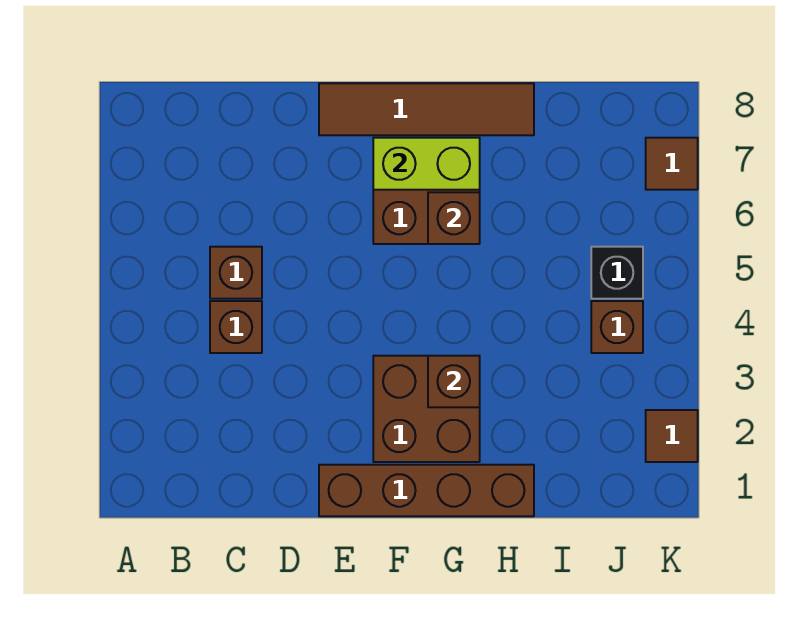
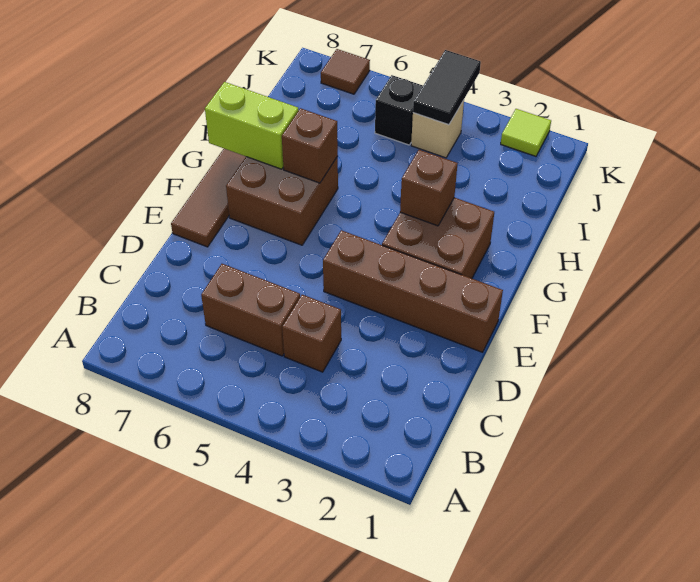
brown 1x1 brick [210,247,262,299] -> brown 1x2 brick [201,264,300,356]
brown 1x4 brick [319,465,534,516] -> brown 1x4 brick turned to [323,230,503,352]
lime 1x2 brick [373,138,480,190] -> lime 1x2 brick turned to [205,82,299,169]
brown 1x1 brick [591,301,643,353] -> tan 1x1 brick [411,100,464,158]
none -> black 1x2 tile [413,50,481,125]
brown 1x1 tile [646,410,698,462] -> lime 1x1 tile [501,109,551,156]

